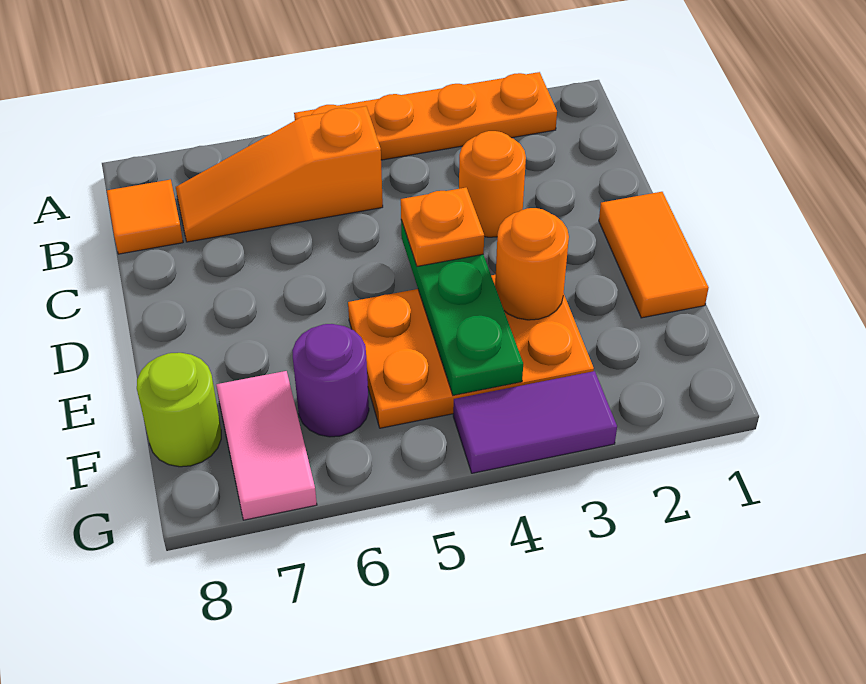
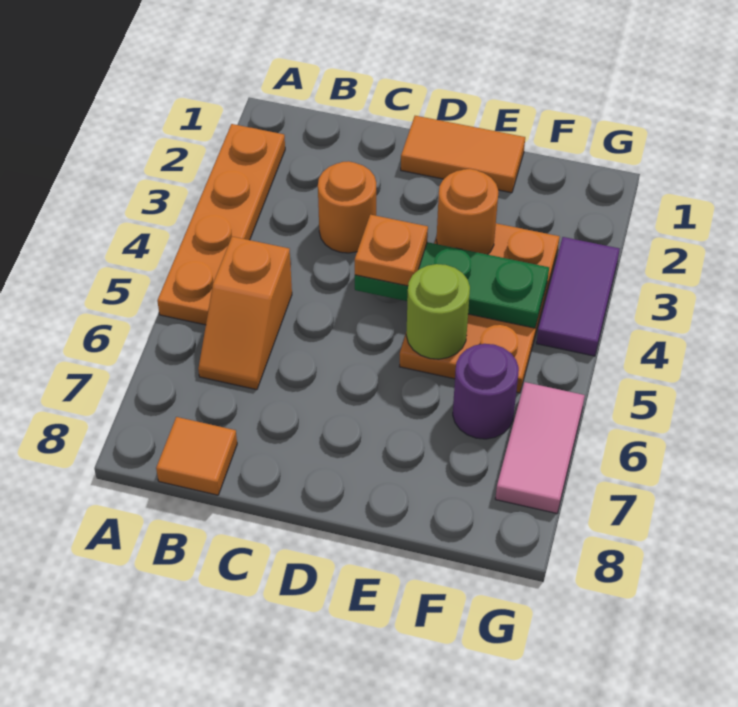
orange 1x3 slope [176,106,383,242] -> orange 1x2 slope [198,237,292,390]
pink 1x2 tile [216,371,317,520] -> pink 1x2 tile turned to [495,382,585,513]
lime 1x1 round brick [137,353,221,467] -> lime 1x1 round brick moved to [406,264,470,359]

